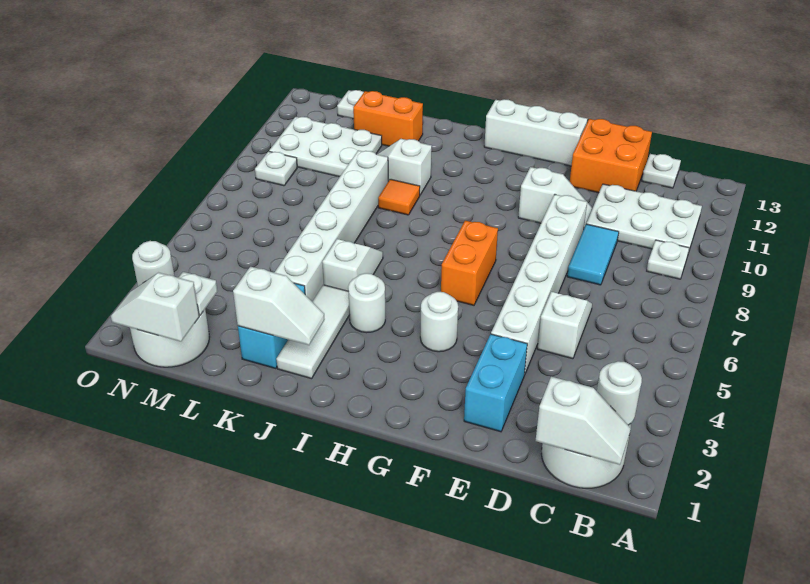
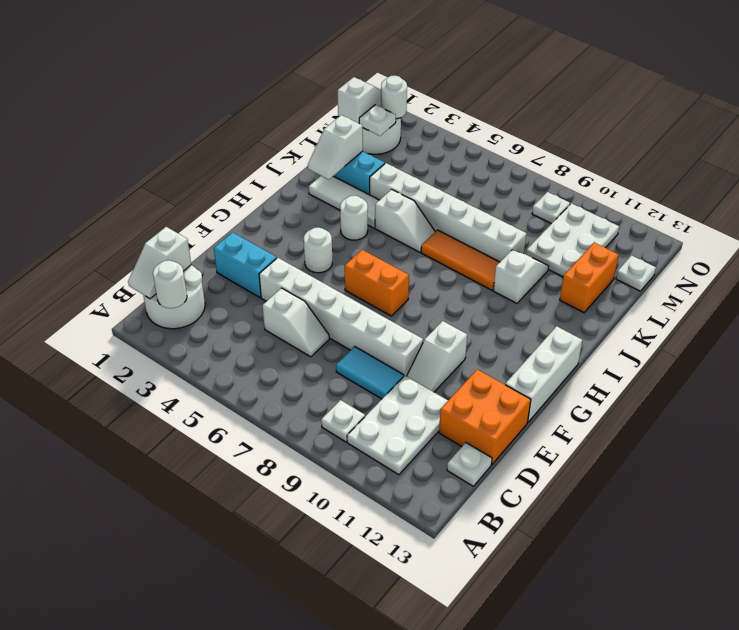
orange 1x1 tile [378,179,420,215] -> orange 1x3 tile [421,230,500,290]

